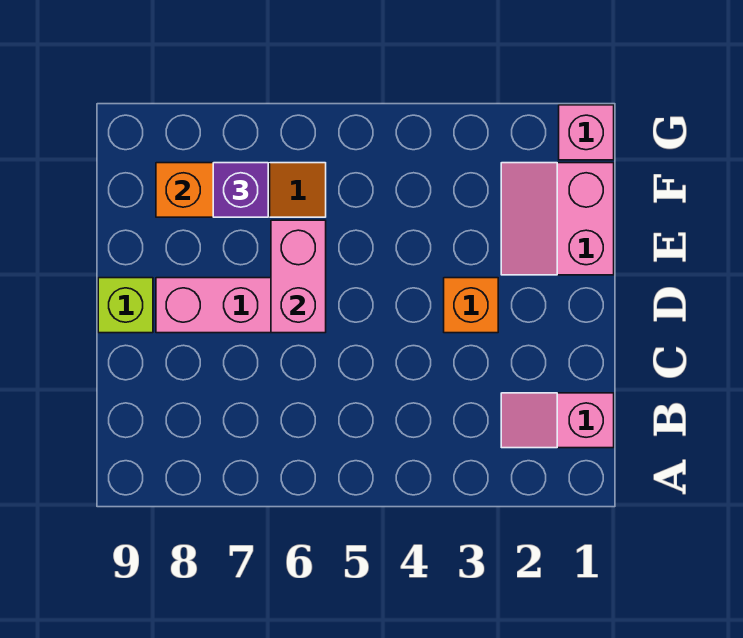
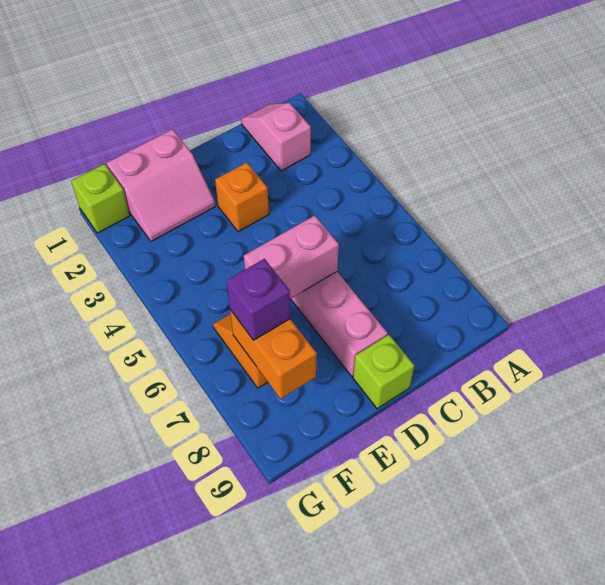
pink 1x2 slope [501,393,614,448] -> pink 1x2 slope turned to [241,103,311,171]
pink 1x1 brick [559,105,614,160] -> lime 1x1 brick [71,164,130,233]

